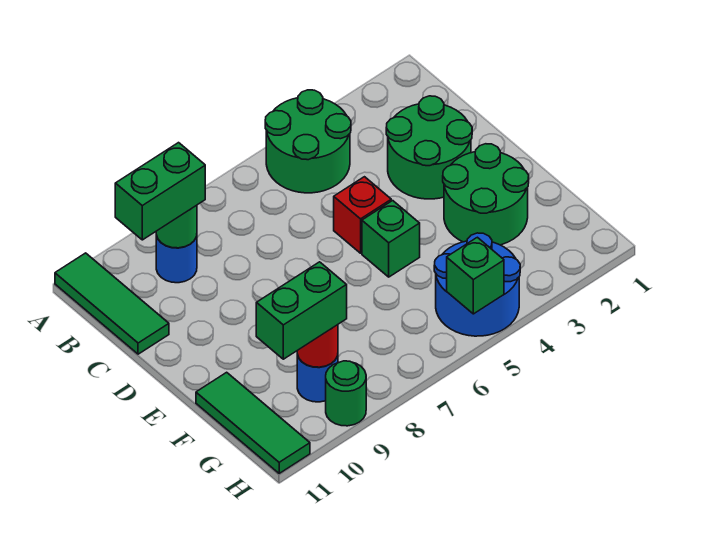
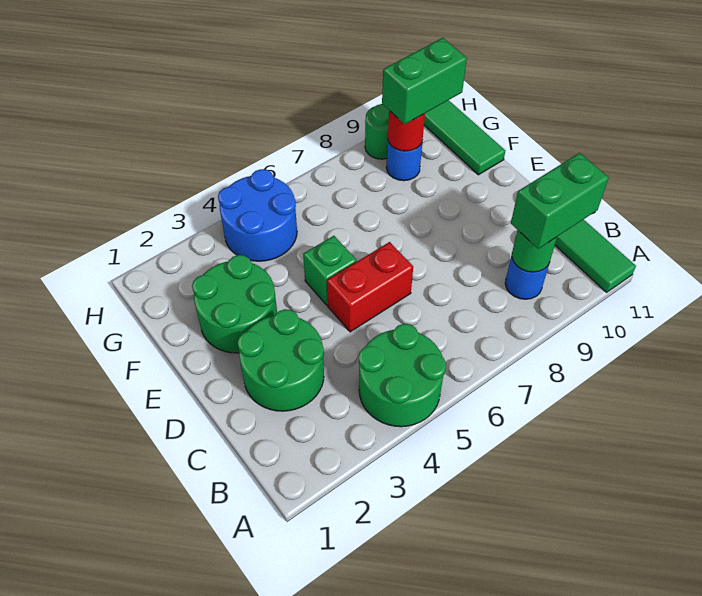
red 1x1 brick [334,177,391,253] -> red 1x2 brick [327,242,413,332]
green 1x1 brick [447,237,504,314] -> none

